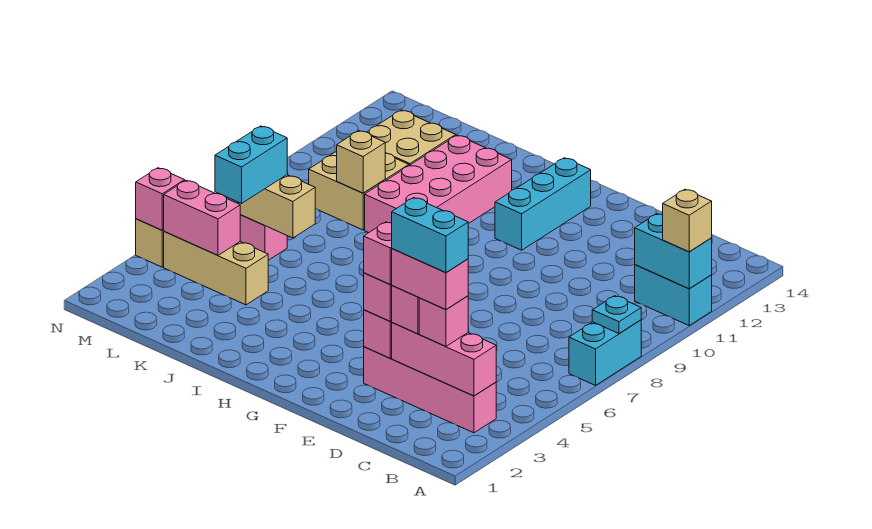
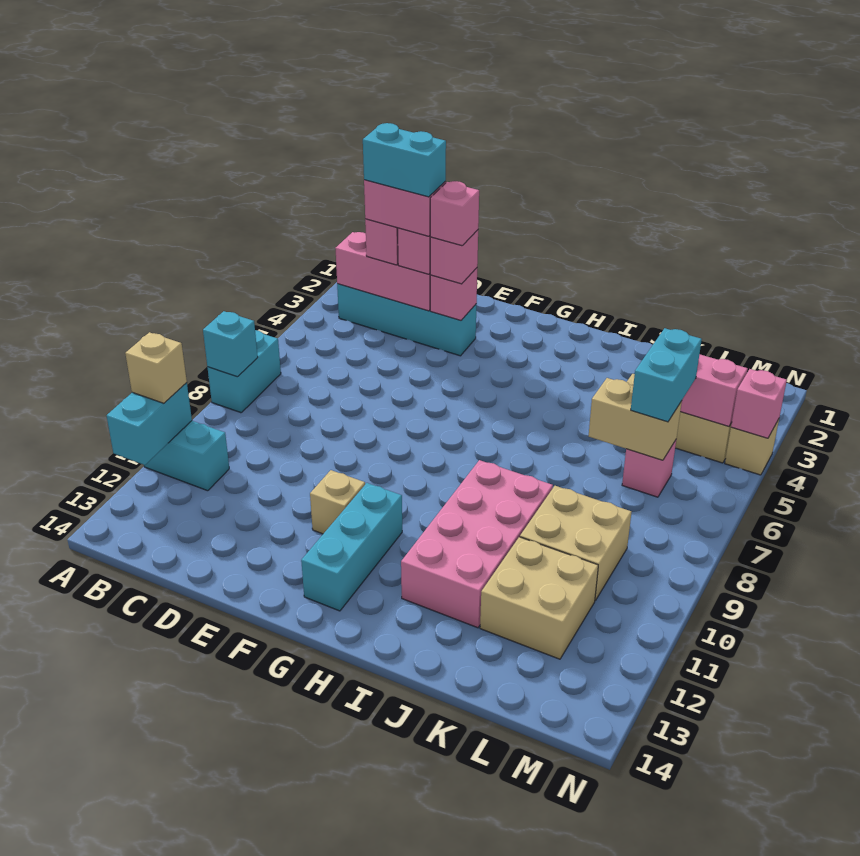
cyan 1x1 plate [592,296,641,334] -> cyan 1x1 brick [203,311,258,377]
cyan 1x2 brick [635,214,712,289] -> cyan 1x2 brick turned to [107,383,192,465]
pink 1x4 brick [364,347,496,433] -> cyan 1x4 brick [337,284,476,356]
tan 1x1 brick [337,131,385,193] -> tan 1x1 brick moved to [310,470,365,534]

